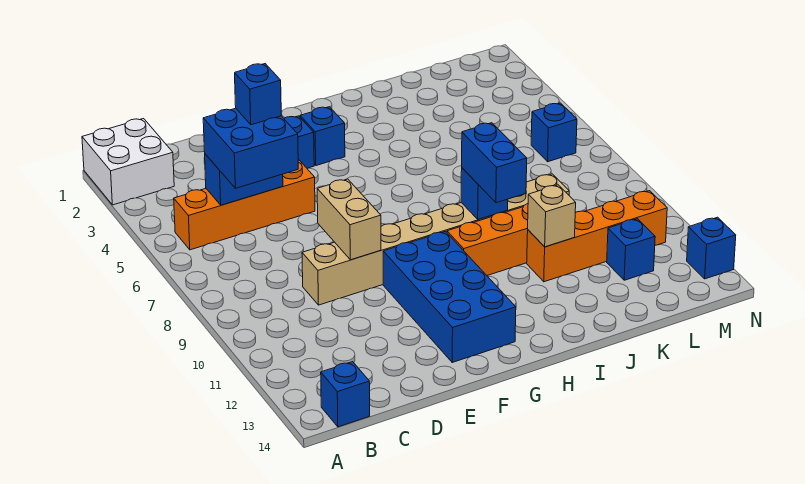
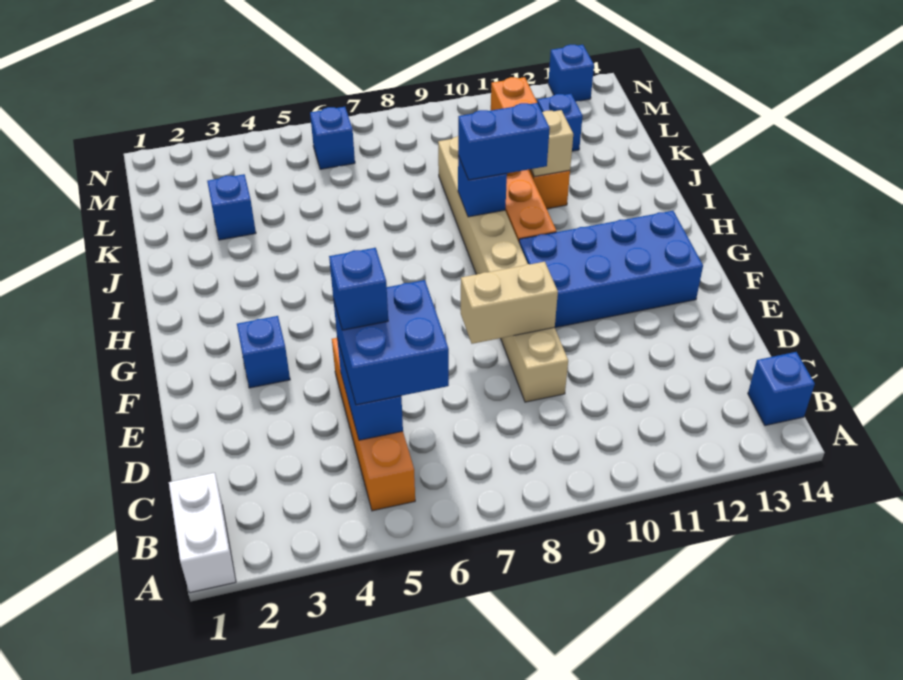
white 2x2 brick [82,119,174,205] -> white 1x2 brick [169,473,236,593]
blue 1x1 brick [300,107,345,166] -> blue 1x1 brick moved to [207,174,256,240]

